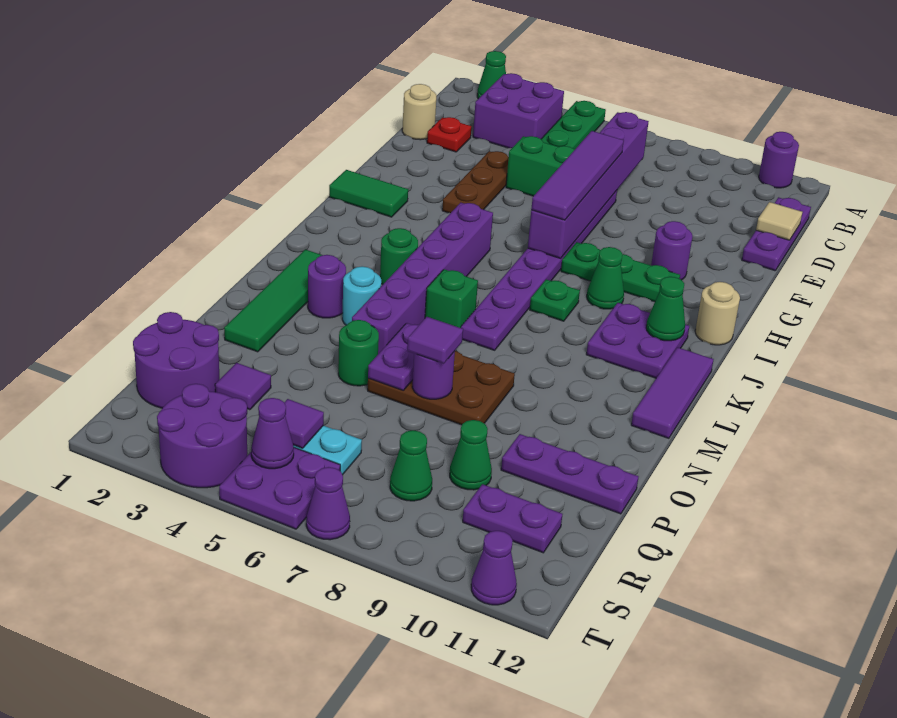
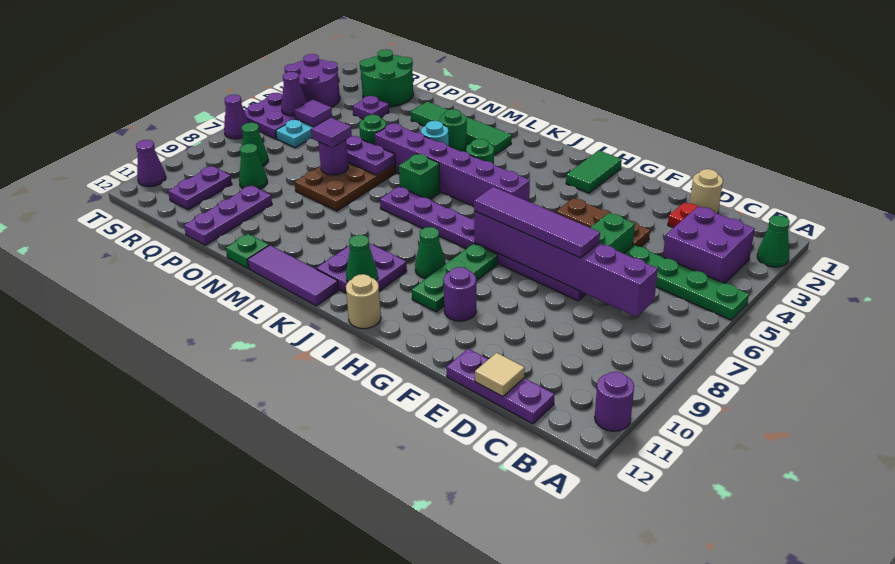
green 1x1 plate [530,279,580,321] -> green 1x1 plate moved to [226,234,269,268]
purple 1x1 round brick [308,255,346,318] -> green 1x1 round brick [440,109,467,152]
purple 2x2 round brick [133,312,219,408] -> green 2x2 round brick [360,49,413,107]
purple 1x1 tile [215,363,271,410] -> purple 1x1 plate [353,96,389,119]

